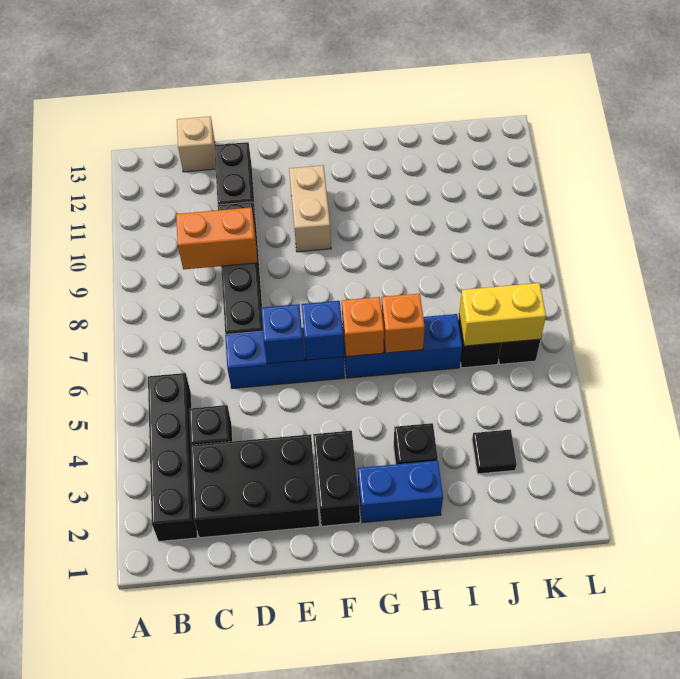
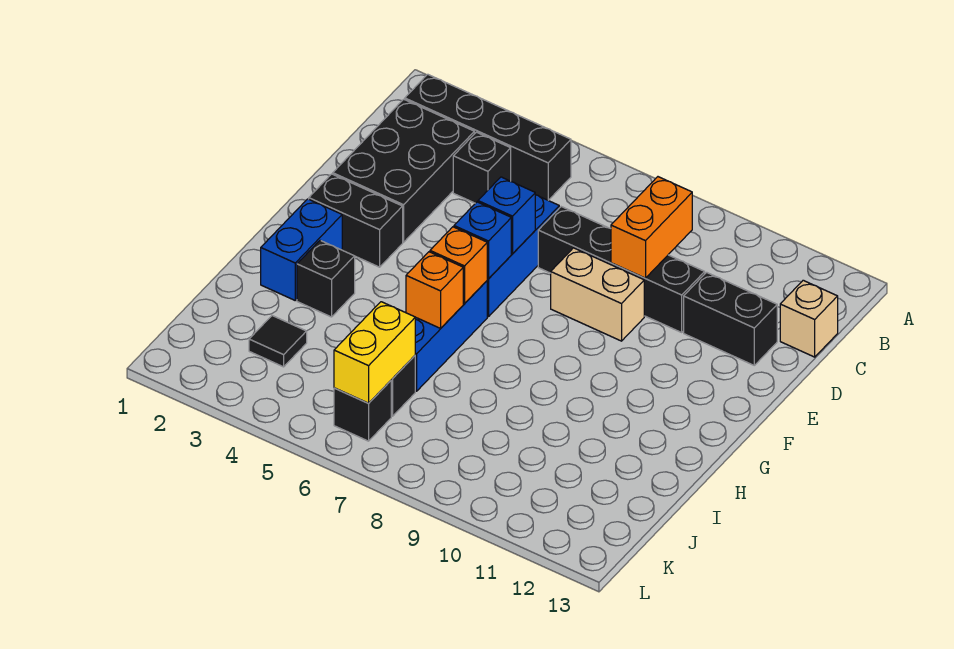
tan 1x2 brick [289,165,331,252] -> tan 1x2 brick moved to [551,248,644,341]

